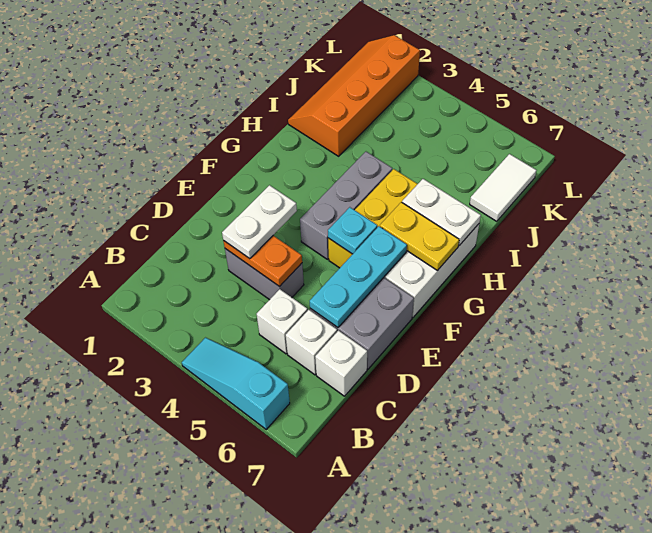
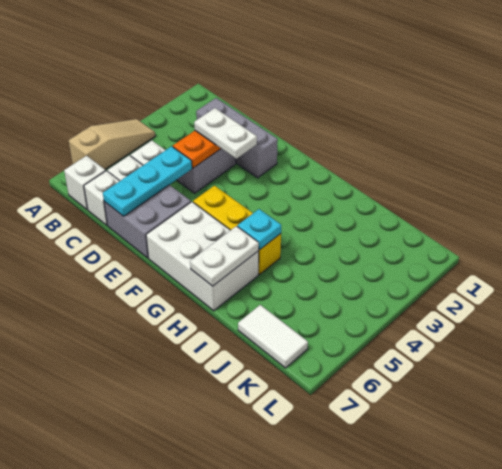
cyan 1x3 slope [182,338,290,429] -> tan 1x3 slope [69,119,155,169]
none -> white 1x1 brick [64,156,105,209]
cyan 1x3 plate [310,226,407,327] -> cyan 1x3 plate turned to [103,146,192,216]
grey 1x3 brick [300,152,392,259] -> grey 1x3 brick moved to [196,98,278,178]
cyan 1x1 plate [328,207,377,254] -> cyan 1x1 plate moved to [237,209,281,250]
yellow 1x2 plate [380,202,459,271] -> none
orange 2x4 slope [288,35,420,156] -> none

